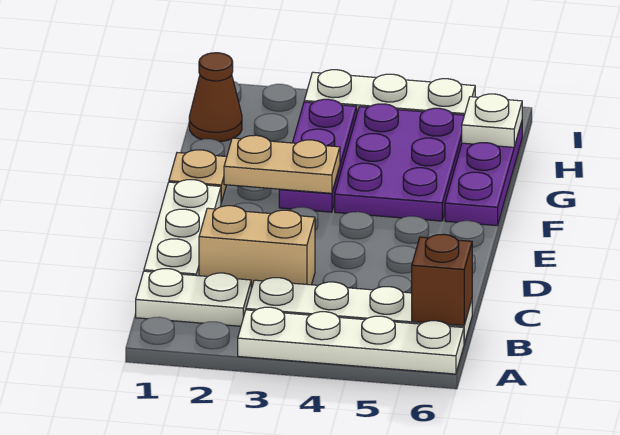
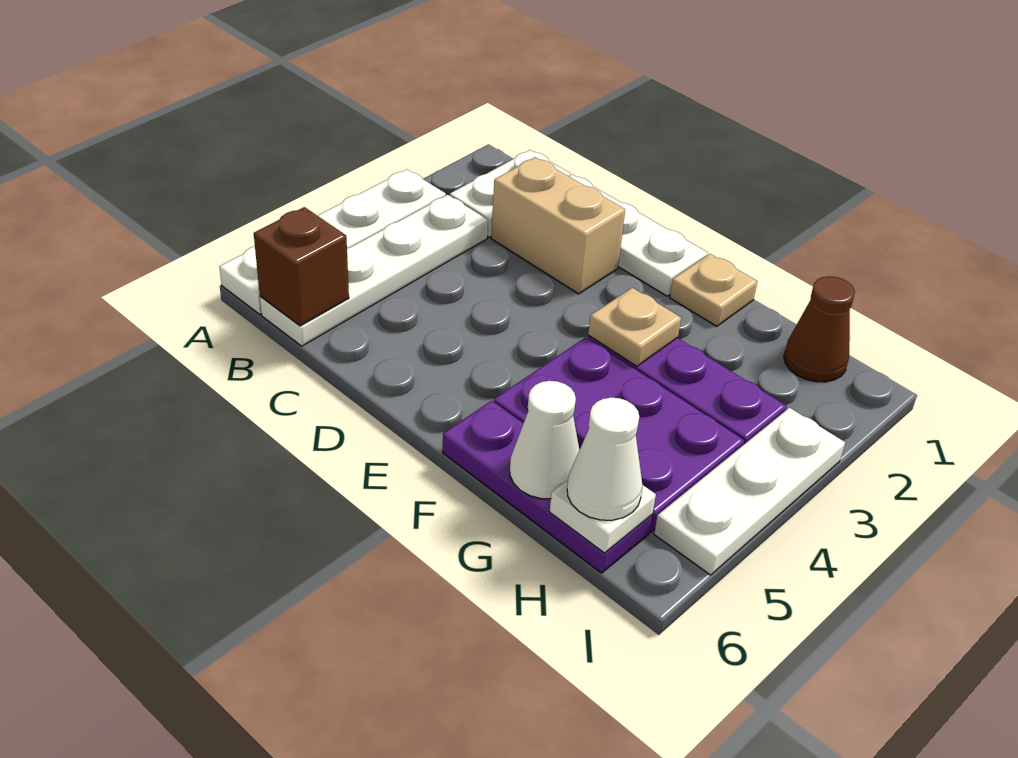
tan 1x2 brick [199,206,315,289] -> tan 1x2 brick turned to [491,157,625,294]
tan 1x2 plate [224,135,340,193] -> tan 1x1 plate [588,288,681,366]
none -> white 1x1 cone [510,381,579,499]
none -> white 1x1 cone [567,398,643,520]

